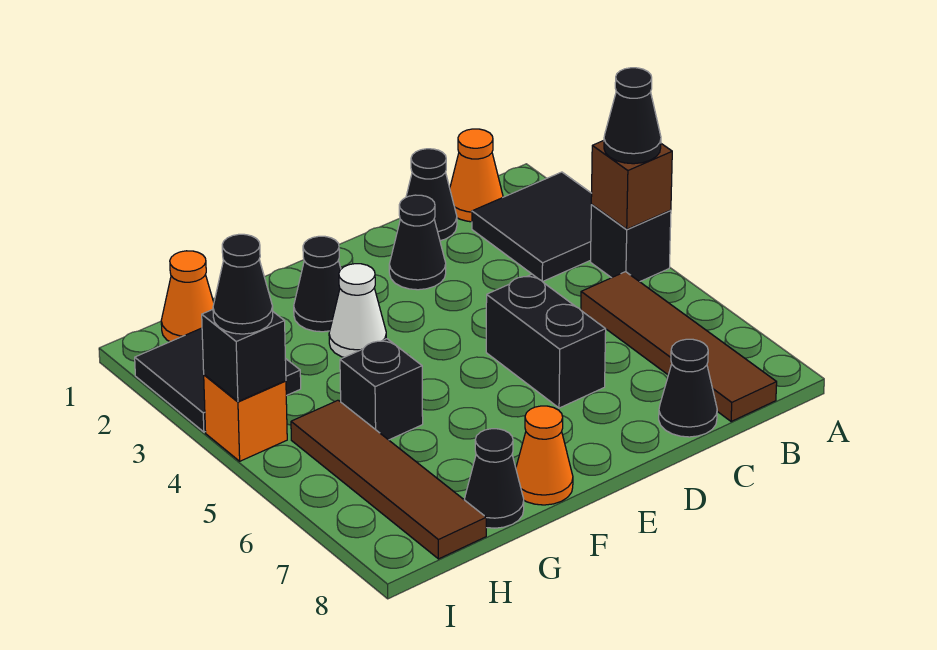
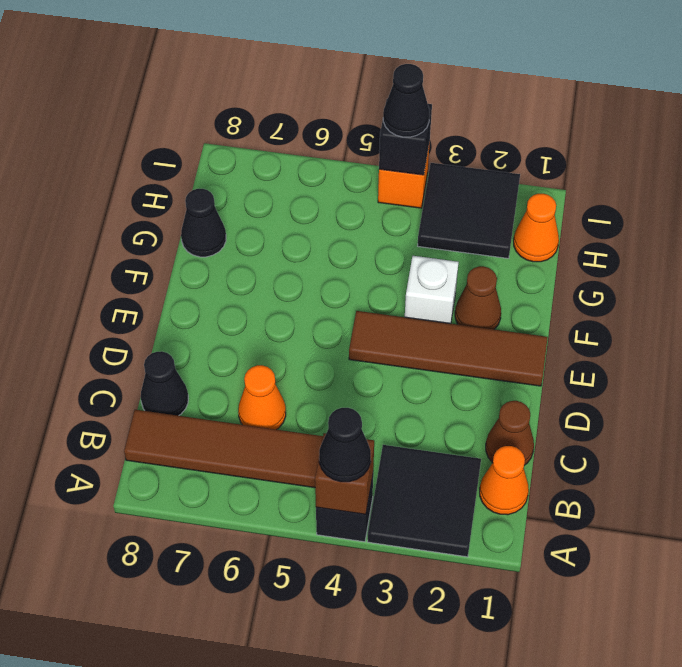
black 1x1 cone [406,149,457,241] -> brown 1x1 cone [486,401,534,465]
black 1x1 cone [389,195,446,290] -> none
black 1x2 brick [486,274,606,408] -> none
black 1x1 cone [294,236,341,332] -> brown 1x1 cone [455,266,501,329]
white 1x1 cone [329,264,386,357] -> white 1x1 brick [405,256,459,323]
orange 1x1 cone [516,406,573,505] -> orange 1x1 cone moved to [238,365,286,430]
black 1x1 brick [340,339,423,440] -> none
brown 1x4 tile [291,400,486,559] -> brown 1x4 tile moved to [349,311,548,386]

